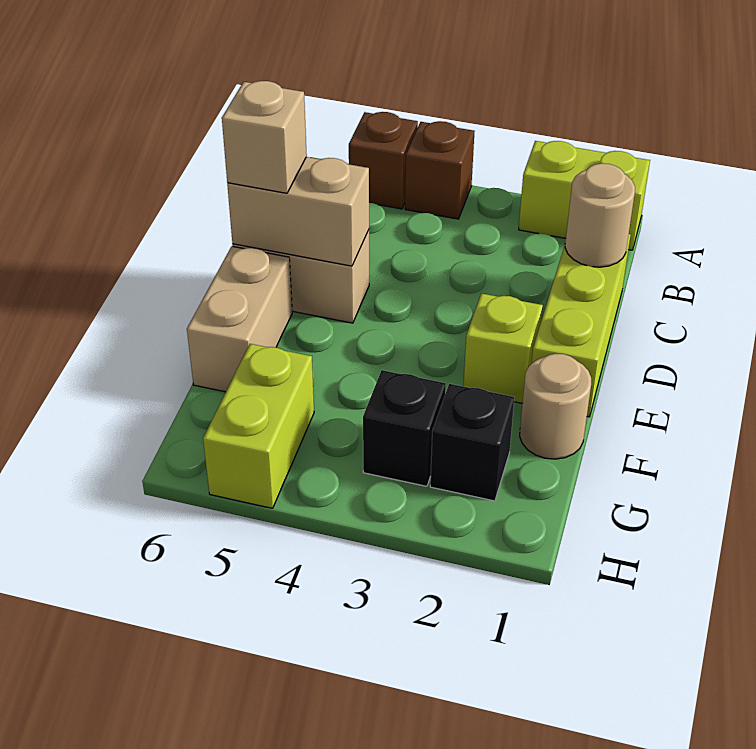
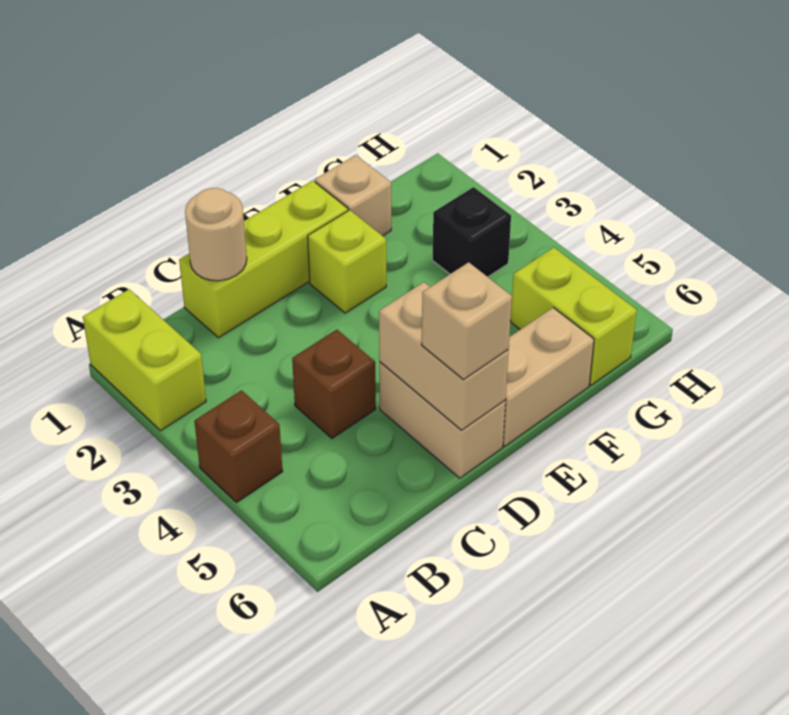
brown 1x1 brick [349,112,418,209] -> brown 1x1 brick moved to [292,330,376,438]
tan 1x1 round brick [520,354,591,459] -> tan 1x1 brick [315,155,391,236]
black 1x1 brick [430,384,514,501] -> none
lime 1x2 brick [203,344,314,508] -> lime 1x2 brick turned to [510,247,637,385]

